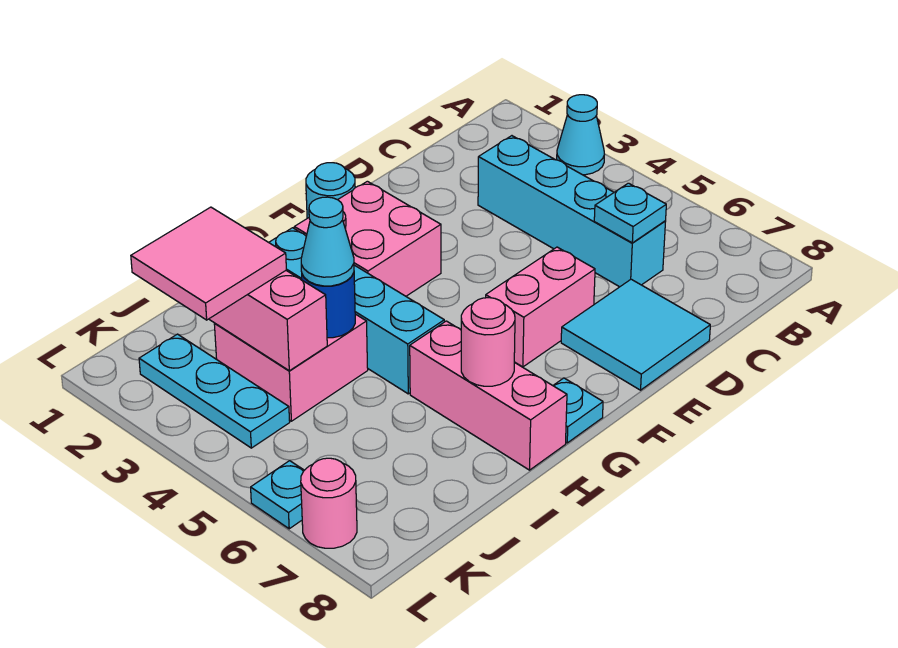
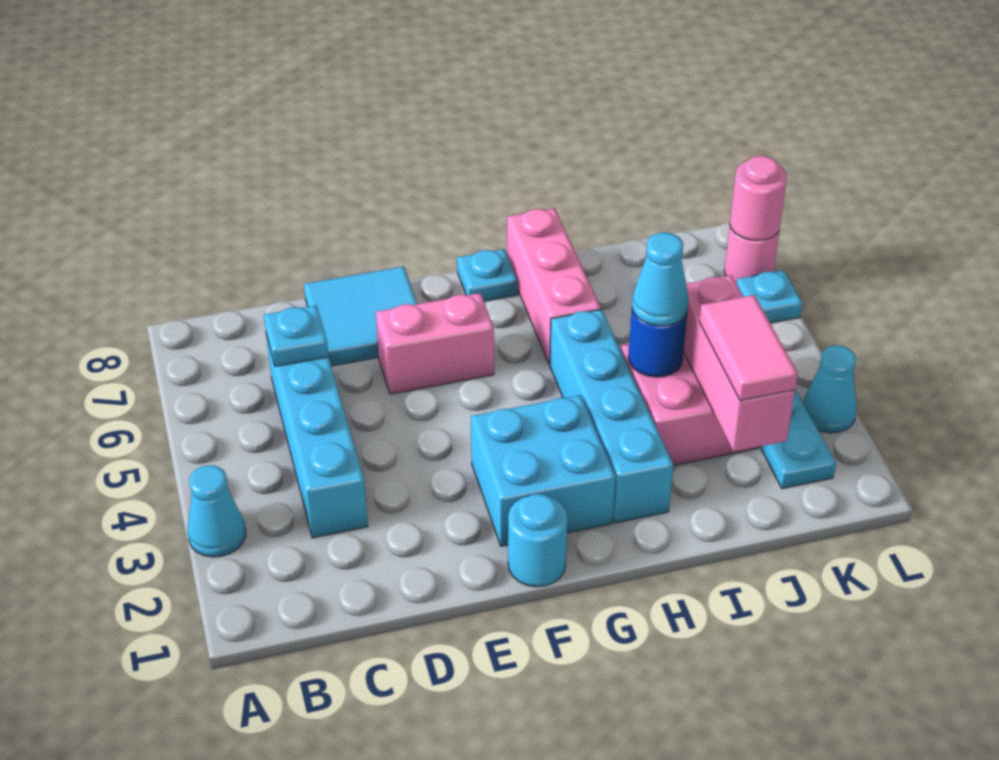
pink 2x2 brick [294,181,441,296] -> cyan 2x2 brick [471,395,616,546]
pink 1x1 round brick [461,298,515,386] -> pink 1x1 round brick moved to [730,156,787,241]
pink 2x2 tile [131,207,286,320] -> pink 1x2 tile [699,295,798,401]
none -> cyan 1x1 cone [803,345,857,433]

